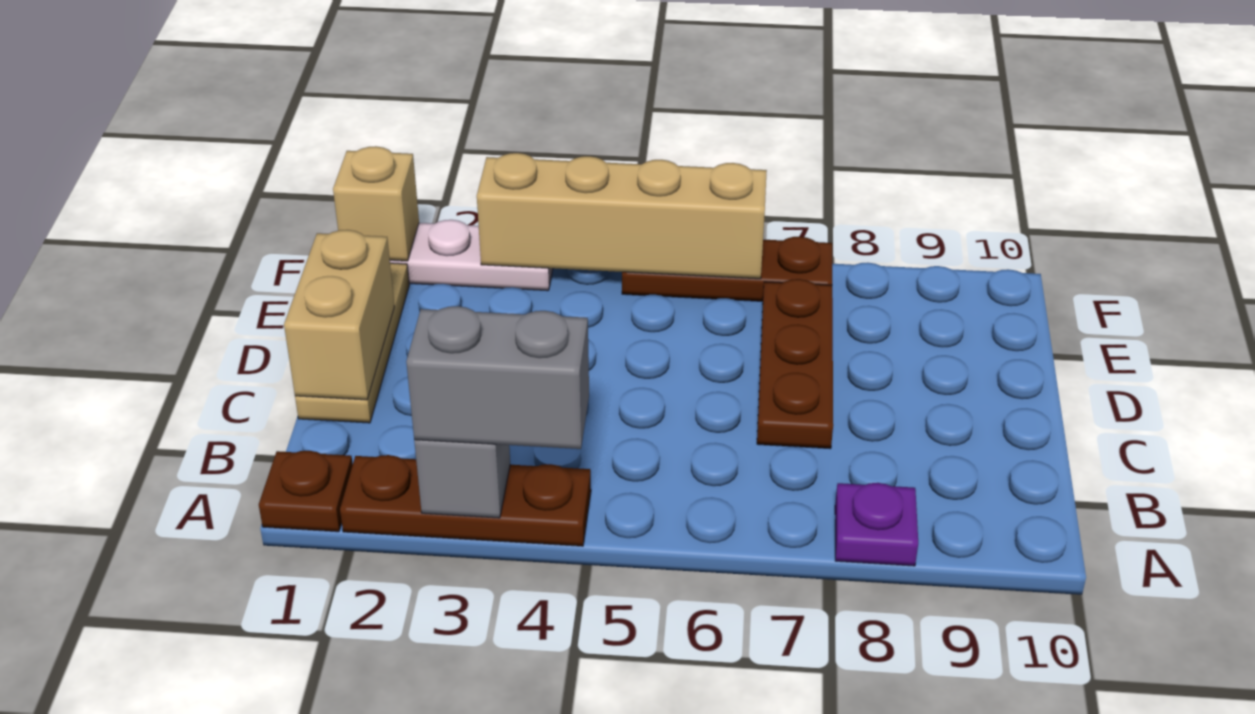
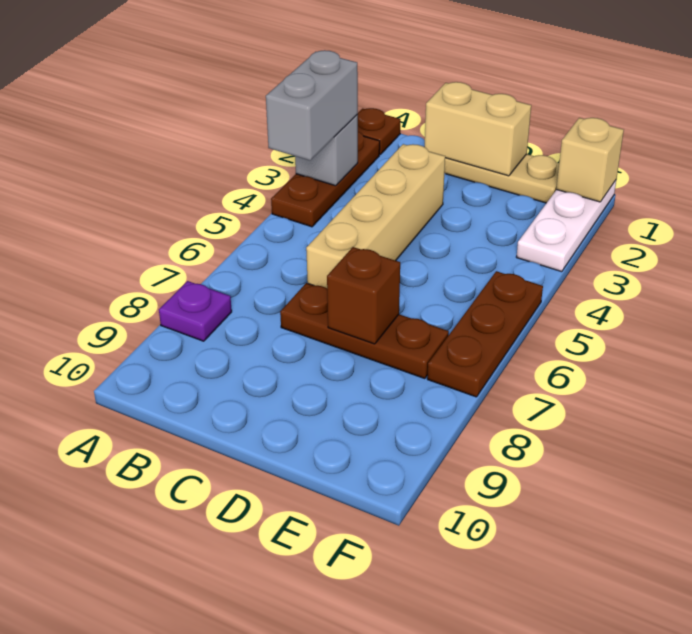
none -> brown 1x1 brick [327,247,400,344]
tan 1x4 brick [477,153,767,279] -> tan 1x4 brick moved to [306,144,445,288]

